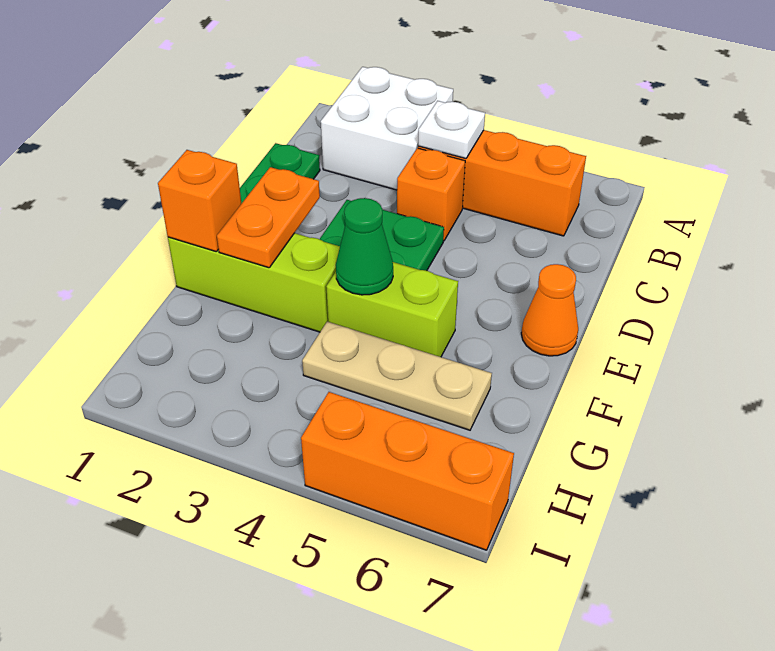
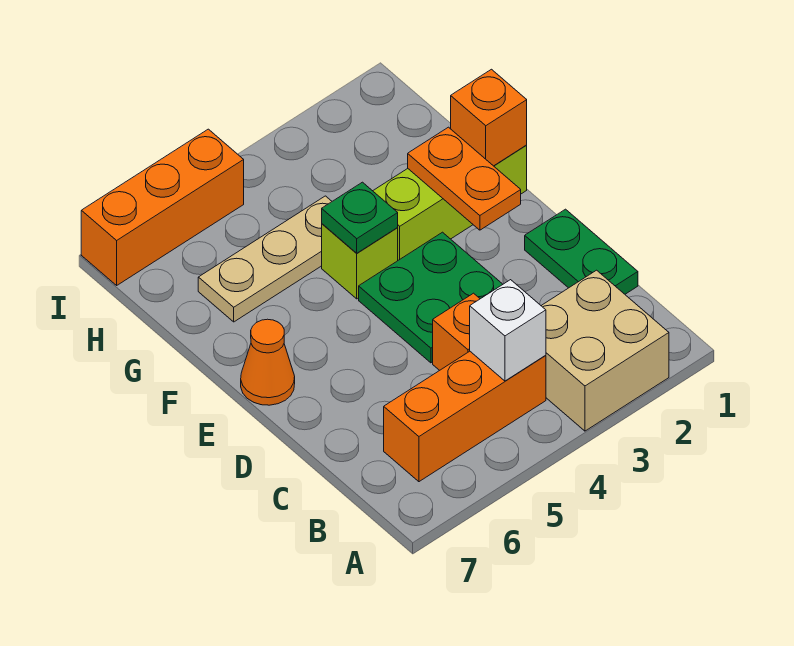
white 2x2 brick [321,67,453,190] -> tan 2x2 brick [541,270,669,431]
white 1x1 plate [418,101,485,159] -> white 1x1 brick [470,280,546,381]
lime 1x2 brick [326,262,458,357] -> lime 1x1 brick [322,224,398,299]
green 1x1 cone [336,198,393,295] -> green 1x1 plate [322,182,398,253]

